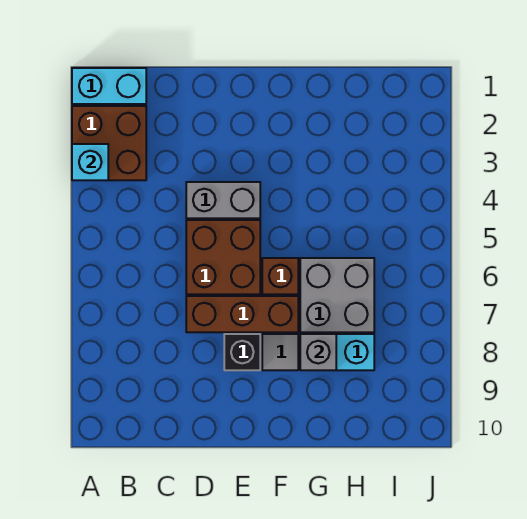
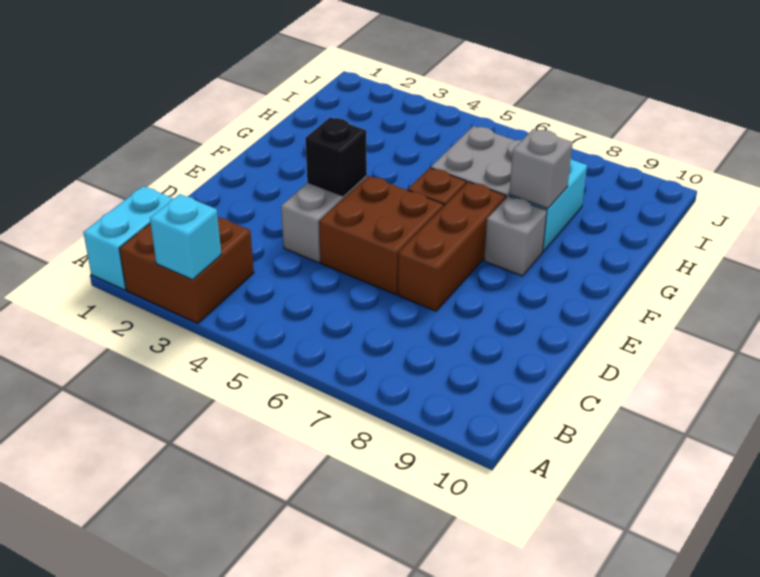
black 1x1 brick [224,334,260,370] -> black 1x1 brick moved to [305,117,367,196]
grey 1x1 tile [262,334,298,370] -> grey 1x1 brick [484,196,547,276]

